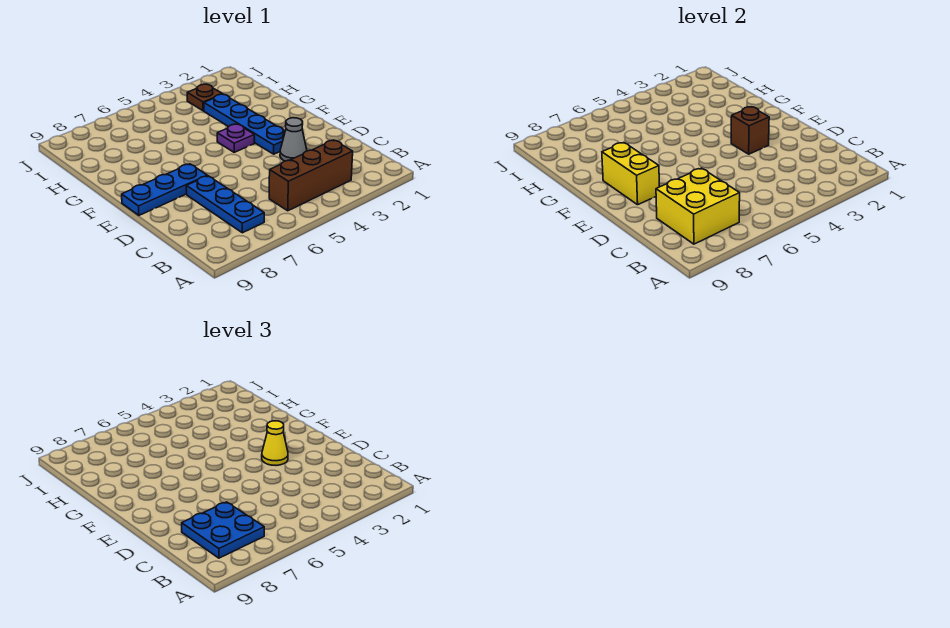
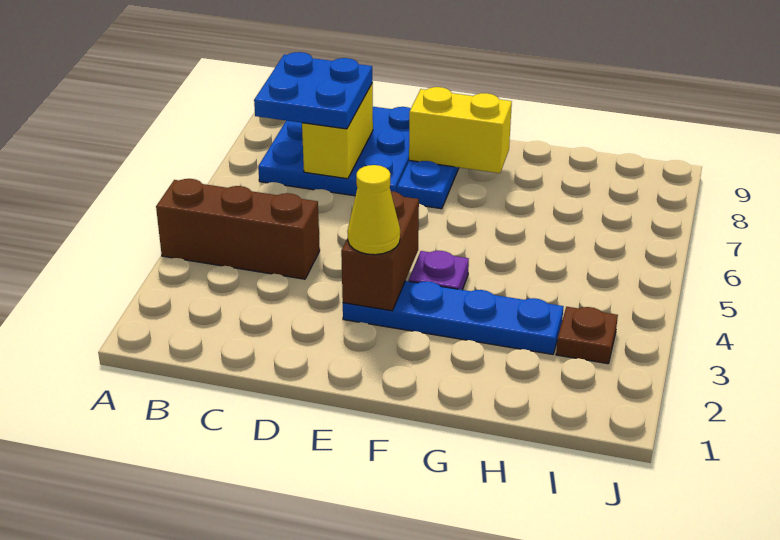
brown 1x3 brick [269,140,353,211] -> brown 1x3 brick turned to [156,179,320,279]
blue 1x3 plate [186,176,264,233] -> blue 3x3 plate [258,107,411,196]
yellow 2x2 brick [656,168,740,244] -> yellow 1x2 brick [302,83,373,179]
grey 1x1 cone [280,118,307,161] -> none
brown 1x1 brick [731,107,769,154] -> brown 1x2 brick [341,191,419,311]

